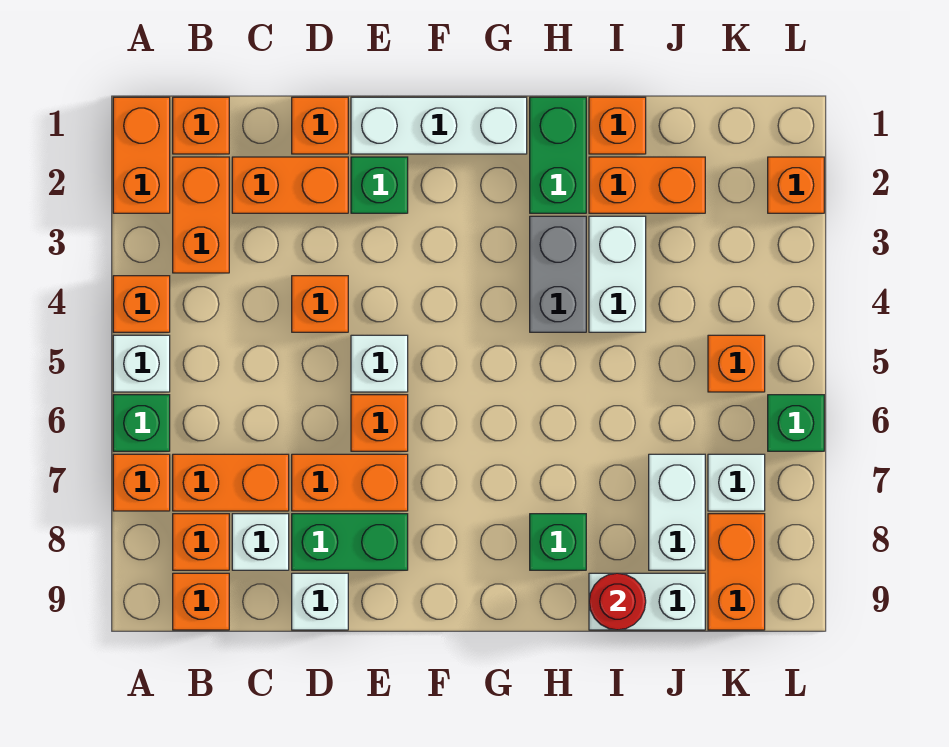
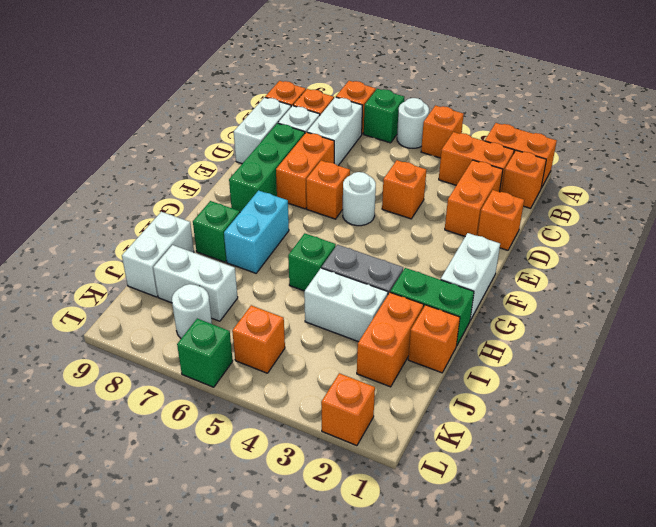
white 1x1 brick [113,335,170,392] -> white 1x1 round brick [397,98,429,148]
orange 1x2 brick [173,454,289,511] -> white 1x2 brick [307,97,362,166]
green 1x2 brick [292,514,408,570] -> green 1x3 brick [229,123,305,212]
white 1x1 brick [292,573,348,630] -> white 1x2 brick [234,97,291,164]
white 1x3 brick [351,97,527,154] -> white 1x2 brick [441,233,500,320]
green 1x1 brick [351,157,408,213] -> green 1x1 brick moved to [288,233,336,291]
white 1x1 brick [351,335,408,392] -> white 1x1 round brick [343,172,376,226]
none -> cyan 1x2 brick [224,191,289,273]
red 1x1 round brick [589,573,646,630] -> none
white 1x1 brick [708,454,765,511] -> white 1x1 round brick [172,284,212,338]
orange 1x2 brick [708,514,765,630] -> none

